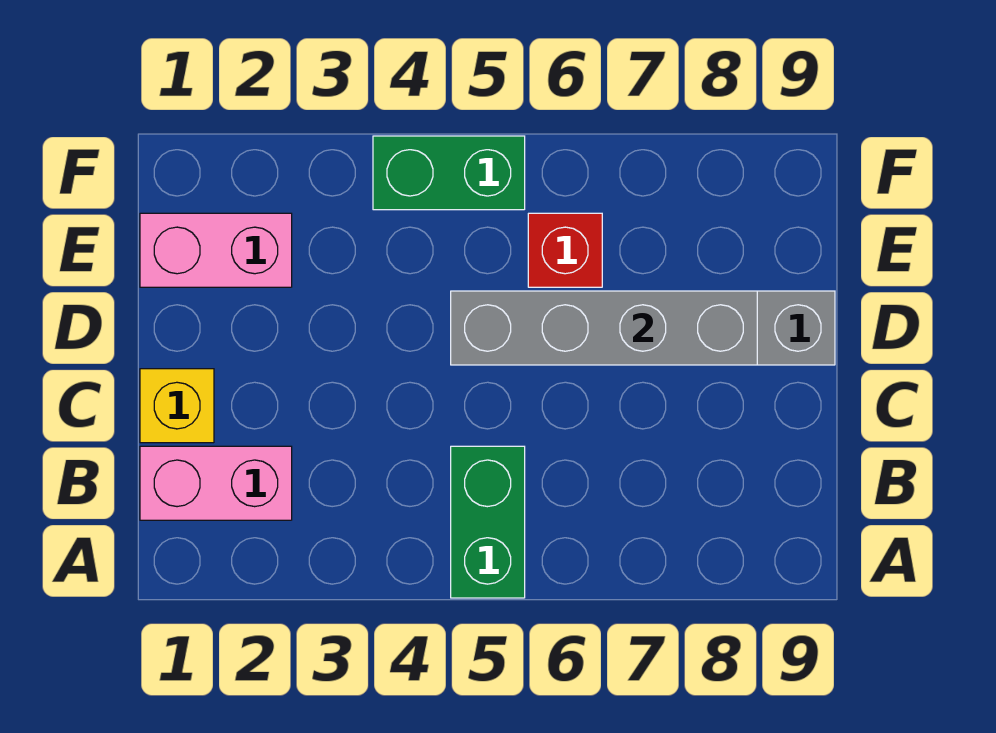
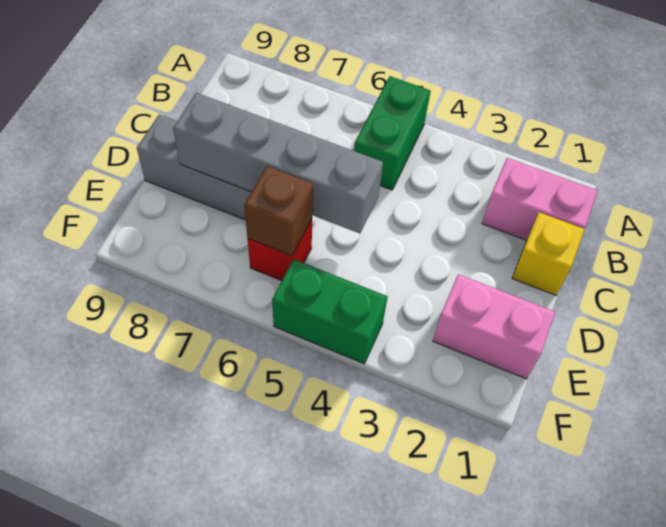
none -> brown 1x1 brick [244,166,313,256]

